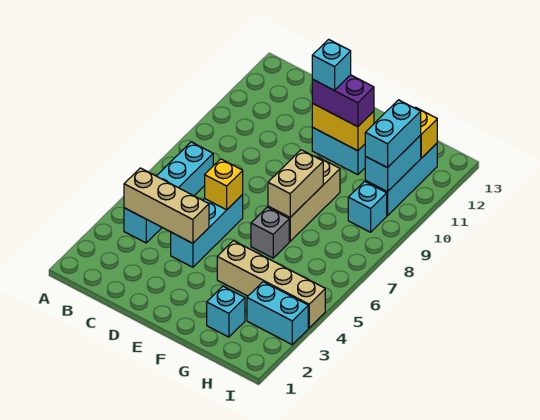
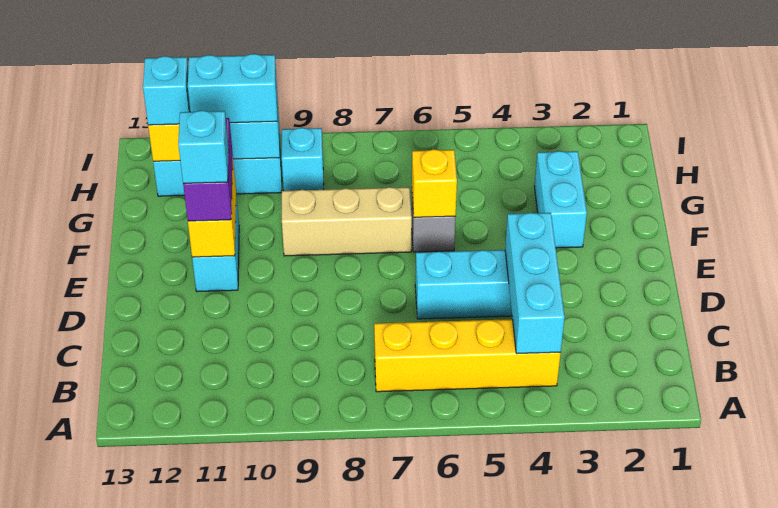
cyan 1x4 brick [124,142,213,243] -> yellow 1x4 brick [374,319,561,392]
tan 1x3 brick [124,168,209,243] -> cyan 1x3 brick [505,213,565,354]
yellow 1x1 brick [205,159,243,210] -> yellow 1x1 brick moved to [412,149,457,217]
tan 1x4 brick [217,241,325,328] -> none
tan 1x2 brick [268,150,323,217] -> none
cyan 1x1 brick [207,286,245,337] -> cyan 1x1 brick moved to [143,56,190,125]
cyan 1x2 brick [247,282,308,344] -> cyan 1x2 brick moved to [535,151,587,248]

